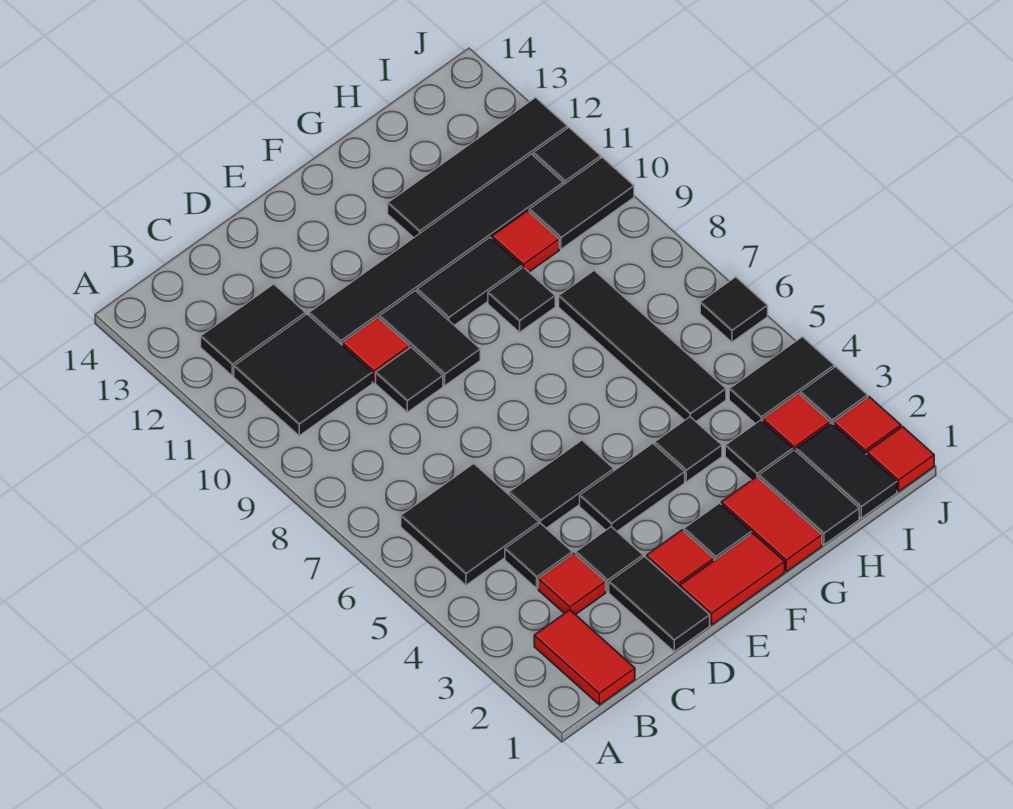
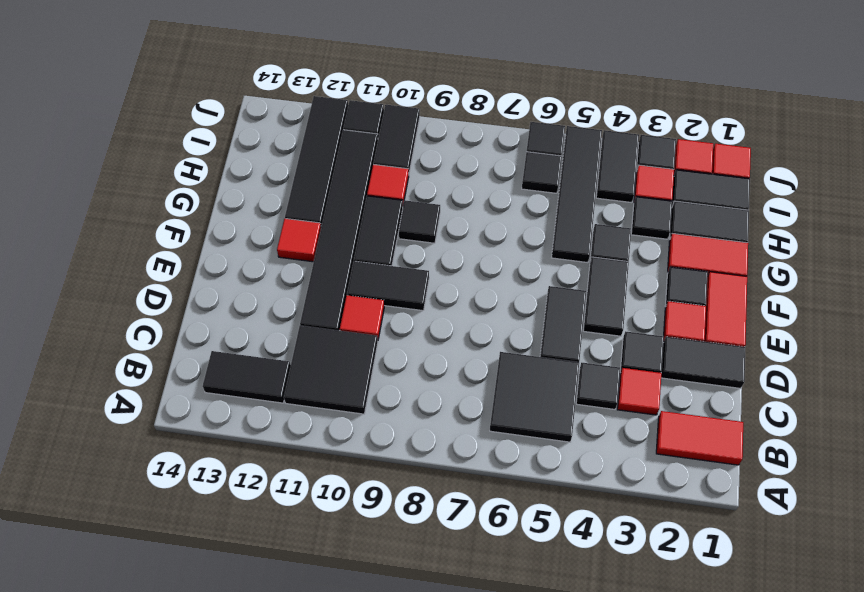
black 1x2 tile [201,284,306,376] -> black 1x2 tile turned to [203,351,291,403]
black 1x1 tile [376,347,443,412] -> black 1x1 tile moved to [522,152,562,193]
none -> red 1x1 tile [277,219,321,262]
black 1x4 tile [559,271,726,421] -> black 1x4 tile turned to [551,126,602,263]

